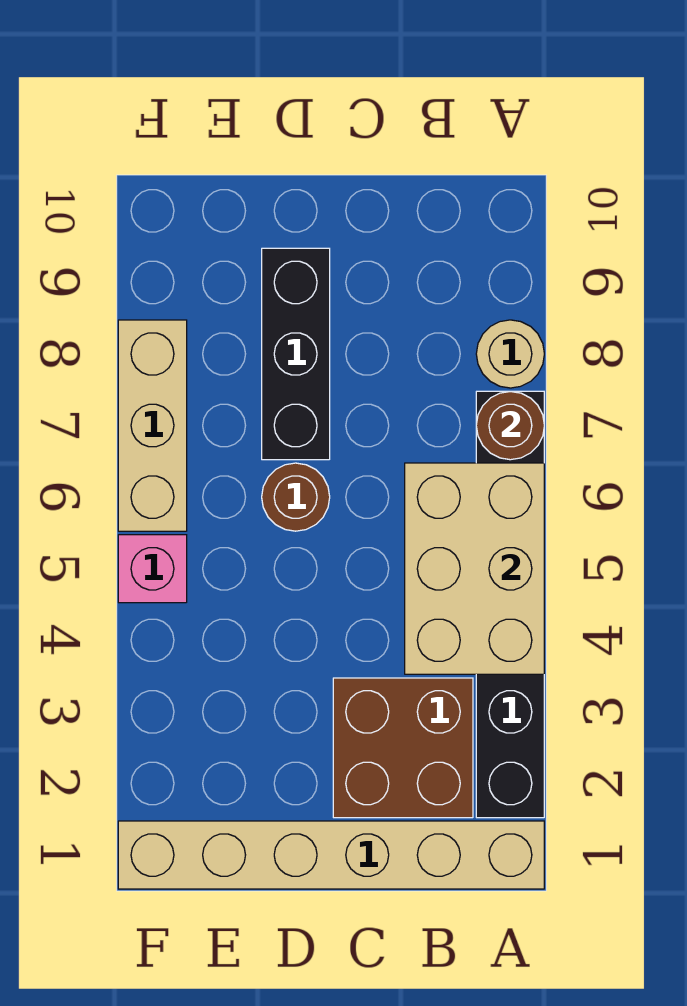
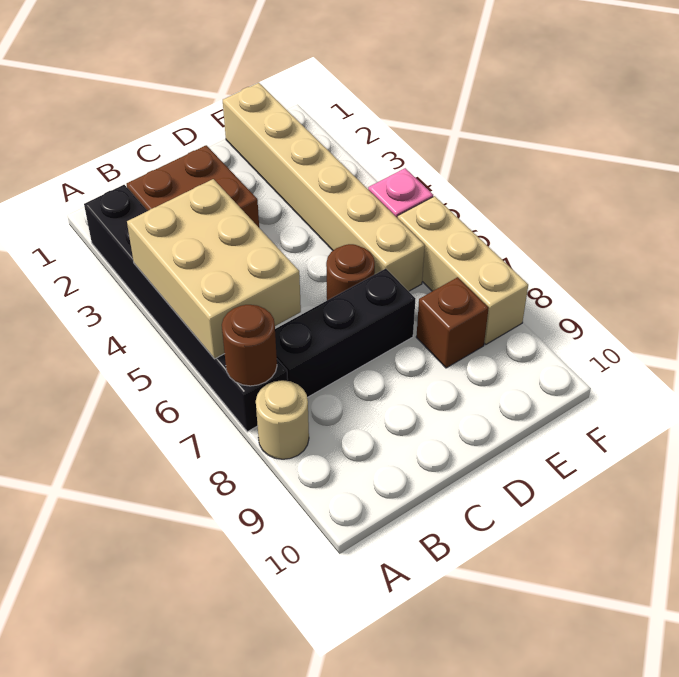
tan 1x6 brick [118,821,544,889] -> tan 1x6 brick turned to [223,83,425,291]
black 1x3 brick [262,248,330,460] -> black 1x3 brick turned to [275,269,415,397]
none -> brown 1x1 brick [416,277,489,368]

